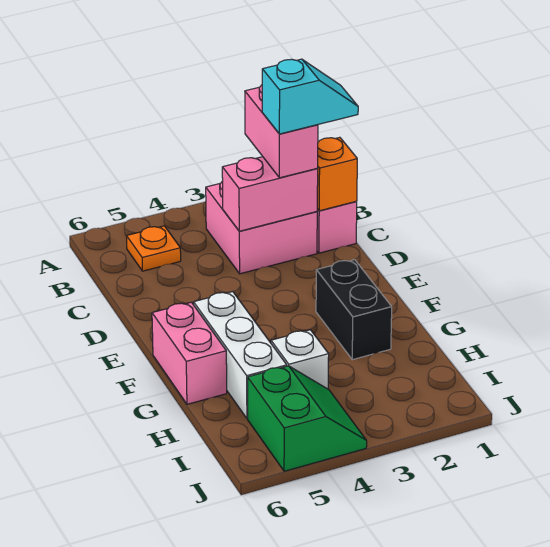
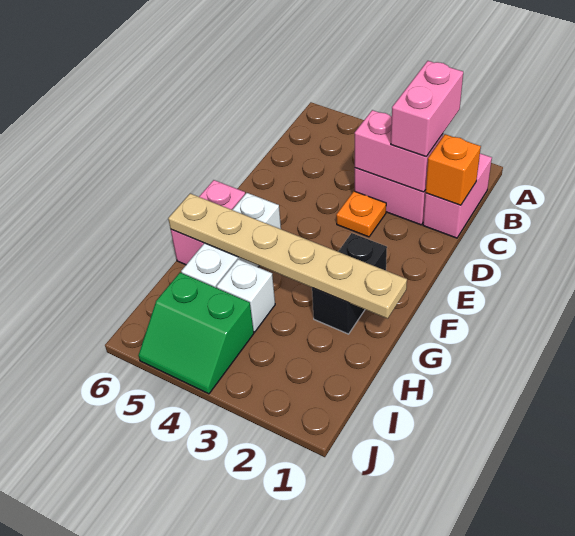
orange 1x1 plate [127,226,181,271] -> orange 1x1 plate moved to [336,191,386,237]
cyan 1x2 slope [262,59,358,134] -> none
none -> tan 1x6 plate [168,194,407,319]
green 2x2 slope [248,366,367,471] -> green 2x2 slope turned to [138,273,254,394]

